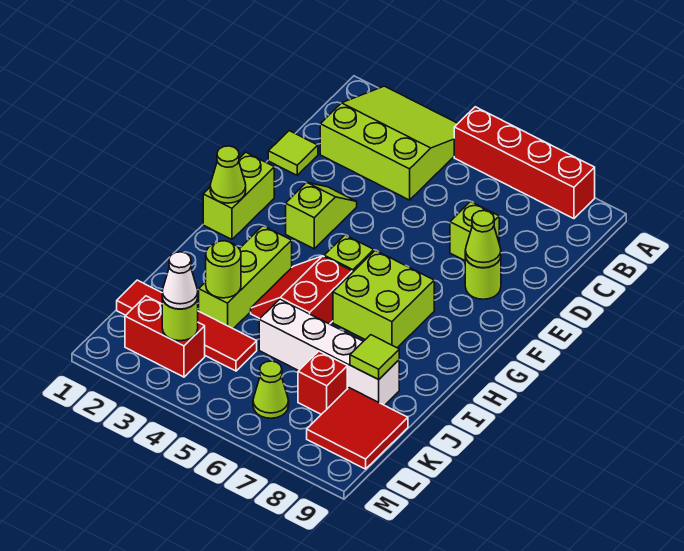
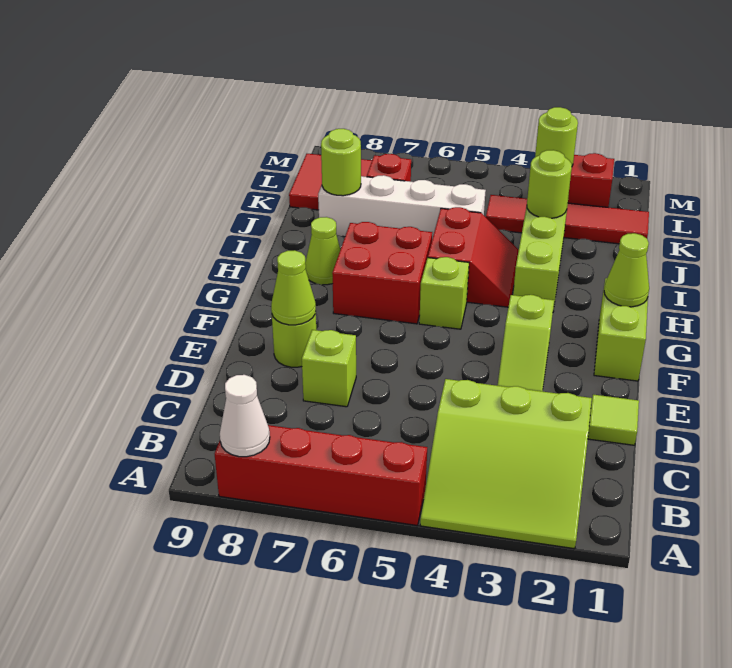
lime 2x2 brick [333,250,434,348] -> red 2x2 brick [332,222,432,324]
lime 1x1 tile [350,335,399,379] -> lime 1x1 round brick [321,129,361,196]
white 1x1 cone [162,252,198,309] -> white 1x1 cone moved to [220,375,270,457]
lime 1x1 cone [253,361,289,418] -> lime 1x1 cone moved to [305,217,340,285]

